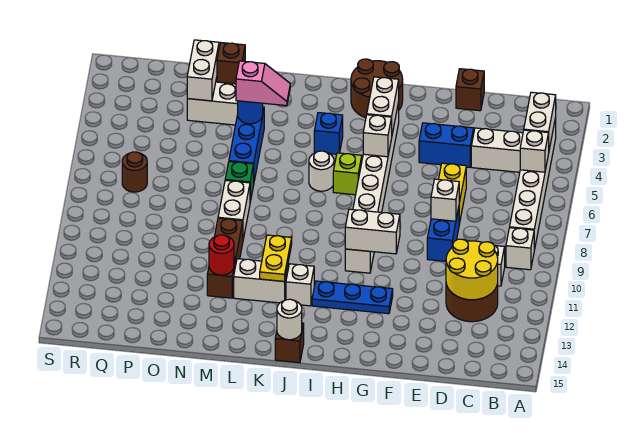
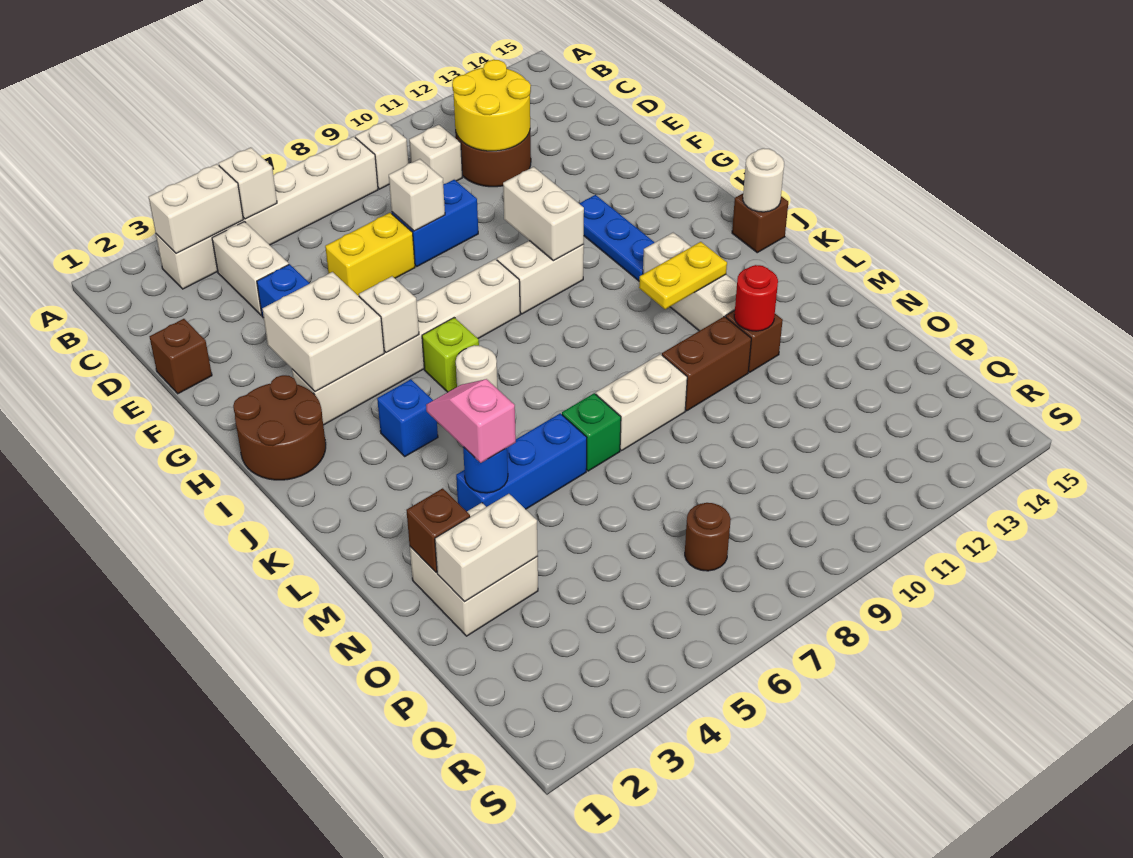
white 1x2 brick [367,77,399,134] -> white 2x2 brick [262,272,384,392]

